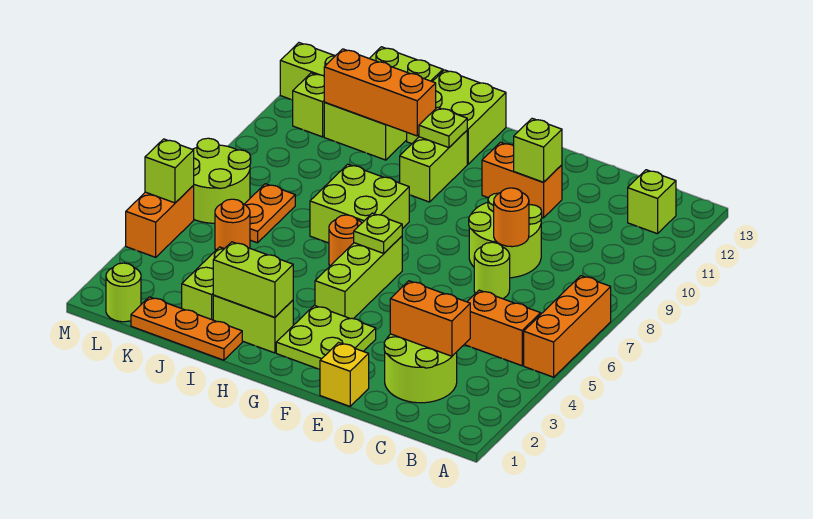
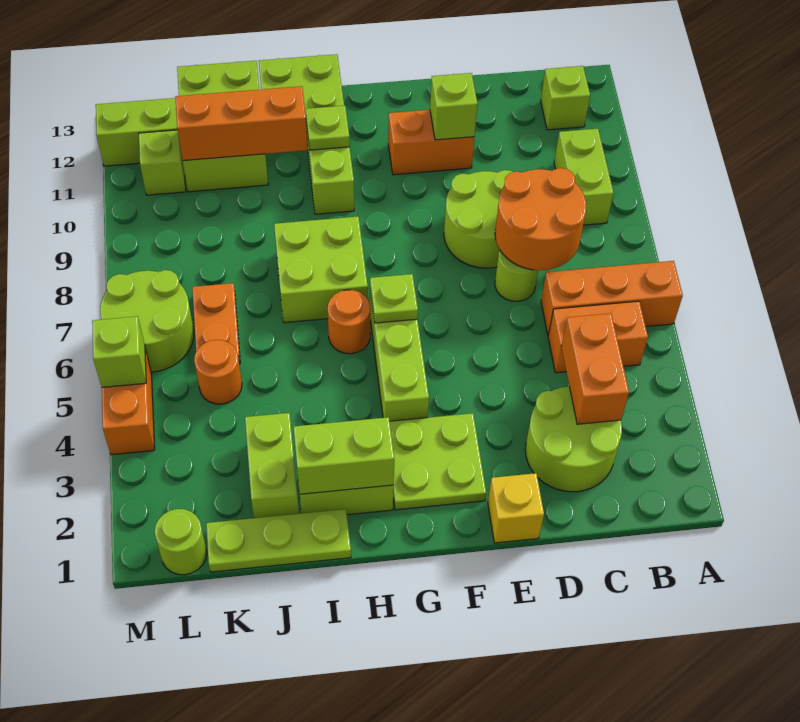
orange 1x3 brick [524,276,611,377] -> orange 1x3 brick turned to [541,261,683,336]
none -> lime 1x2 brick [554,129,614,225]
orange 1x2 brick [390,281,470,356] -> orange 1x2 brick turned to [561,313,629,424]
orange 1x1 round brick [494,188,529,247] -> orange 2x2 round brick [495,168,586,270]
orange 1x3 plate [131,297,242,360] -> lime 1x3 plate [206,509,351,572]

